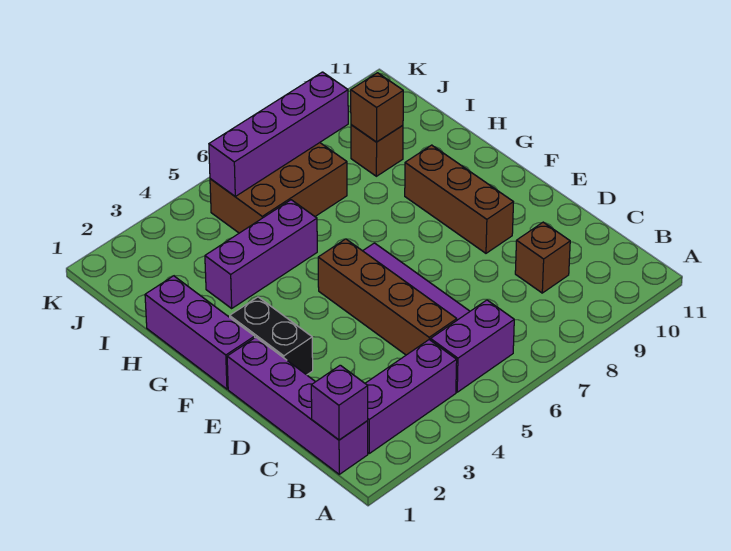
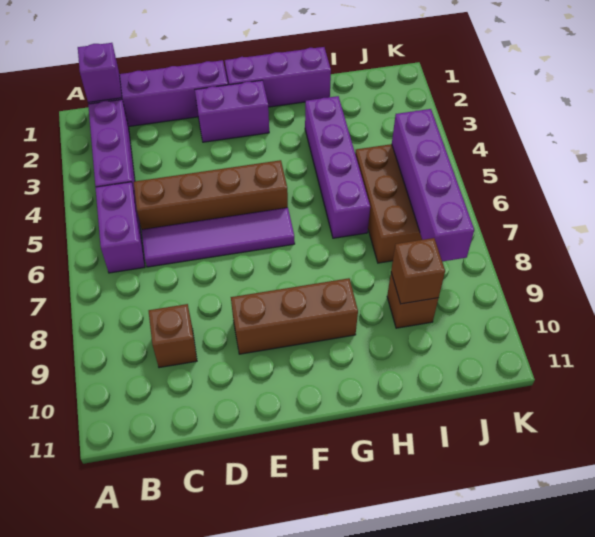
black 1x2 brick [230,297,313,375] -> purple 1x2 brick [195,80,269,142]
purple 1x3 brick [205,200,317,308] -> purple 1x4 brick [305,96,370,238]

